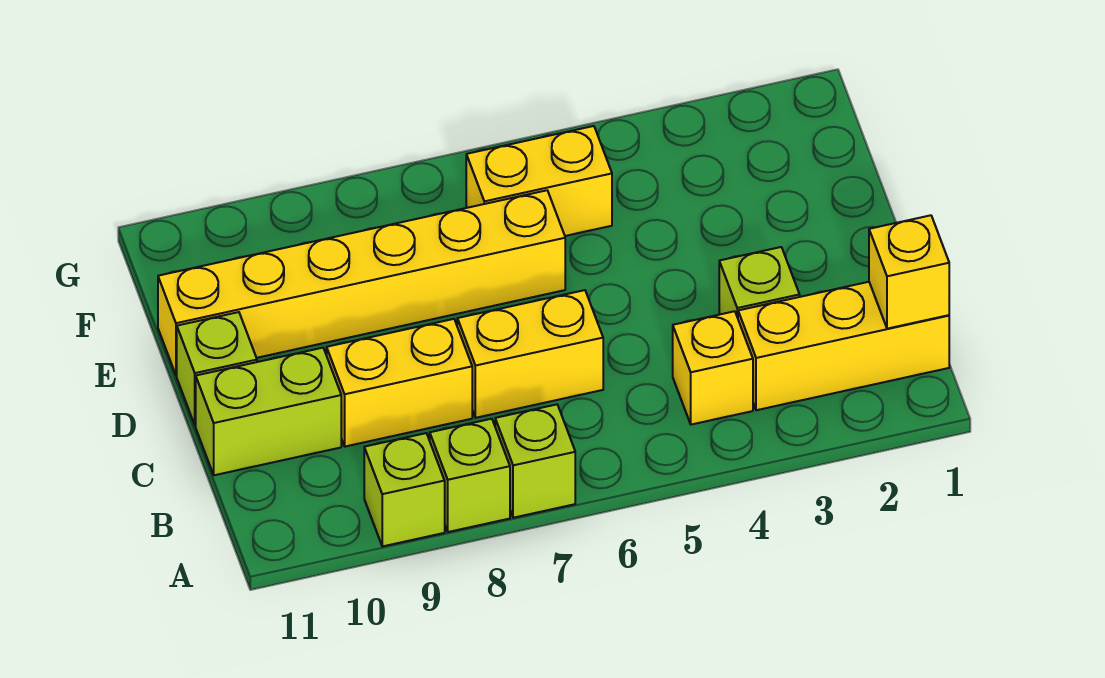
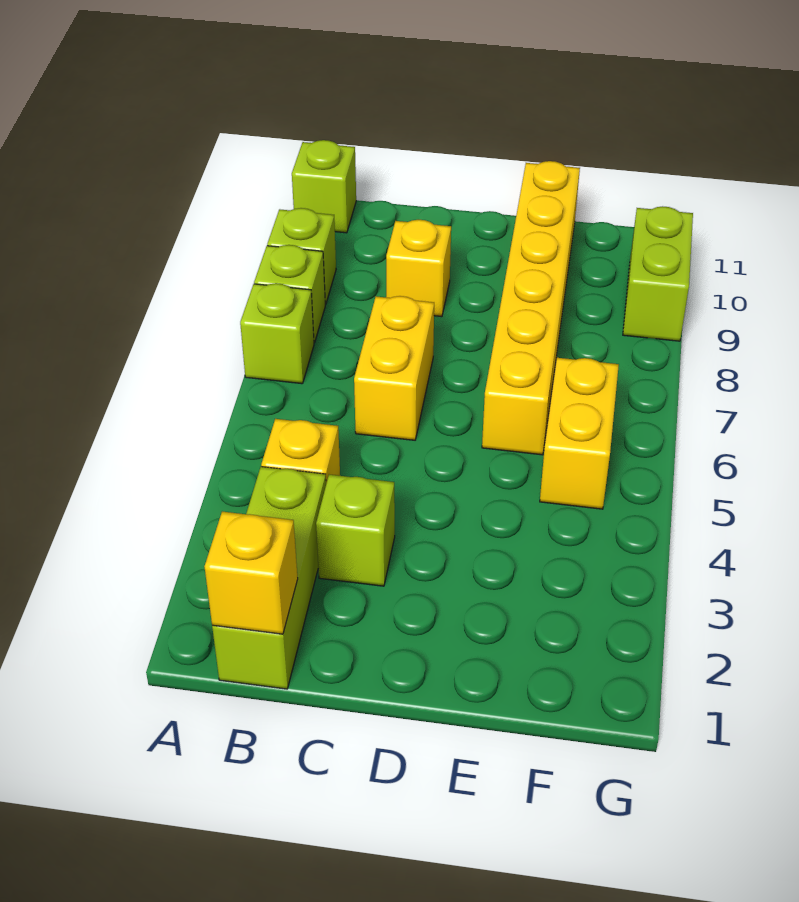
yellow 1x3 brick [738,282,949,410] -> lime 1x3 brick [212,467,326,689]
yellow 1x2 brick [327,319,472,447] -> yellow 1x1 brick [386,220,451,317]
lime 1x2 brick [196,348,341,475] -> lime 1x2 brick moved to [623,206,693,341]
lime 1x1 brick [177,312,257,425] -> lime 1x1 brick moved to [292,140,356,233]

